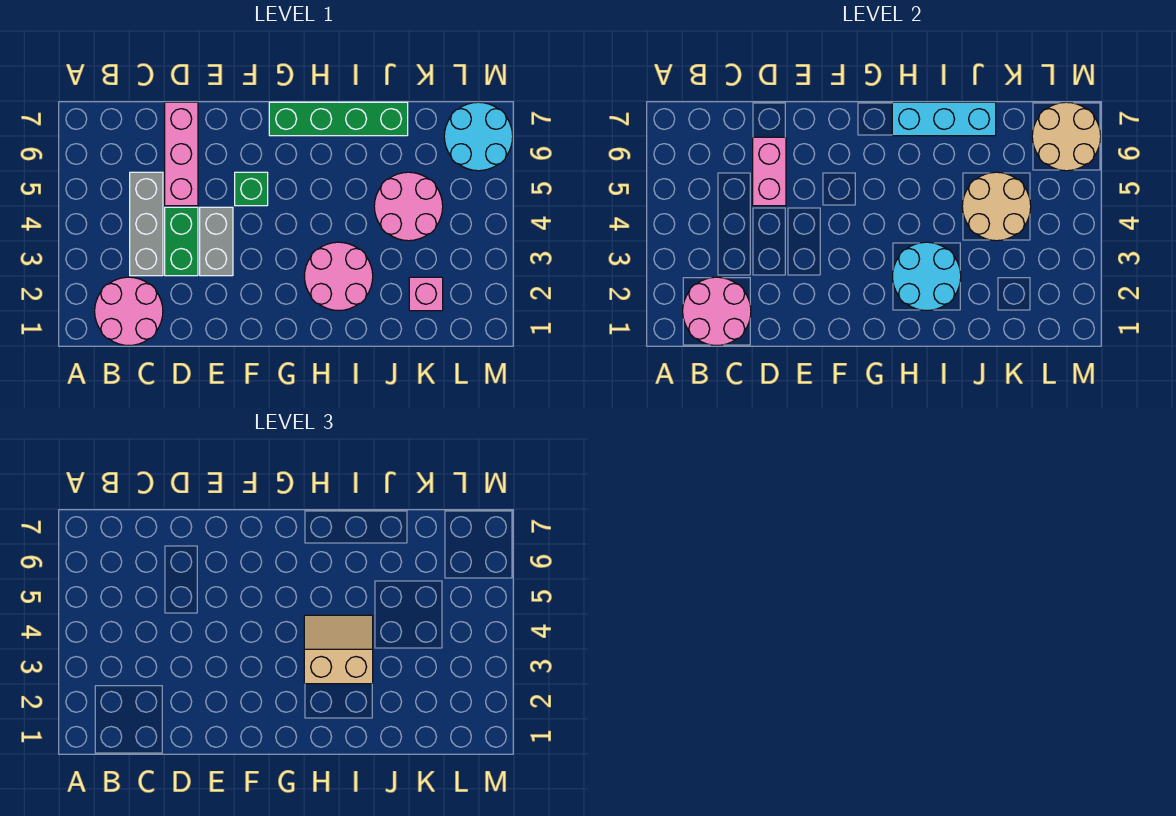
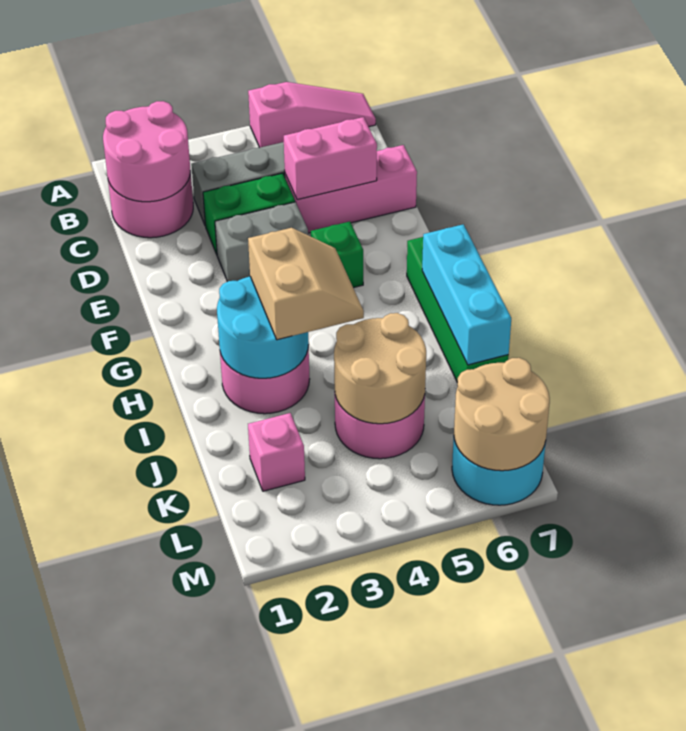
none -> pink 1x3 slope [248,82,376,148]

